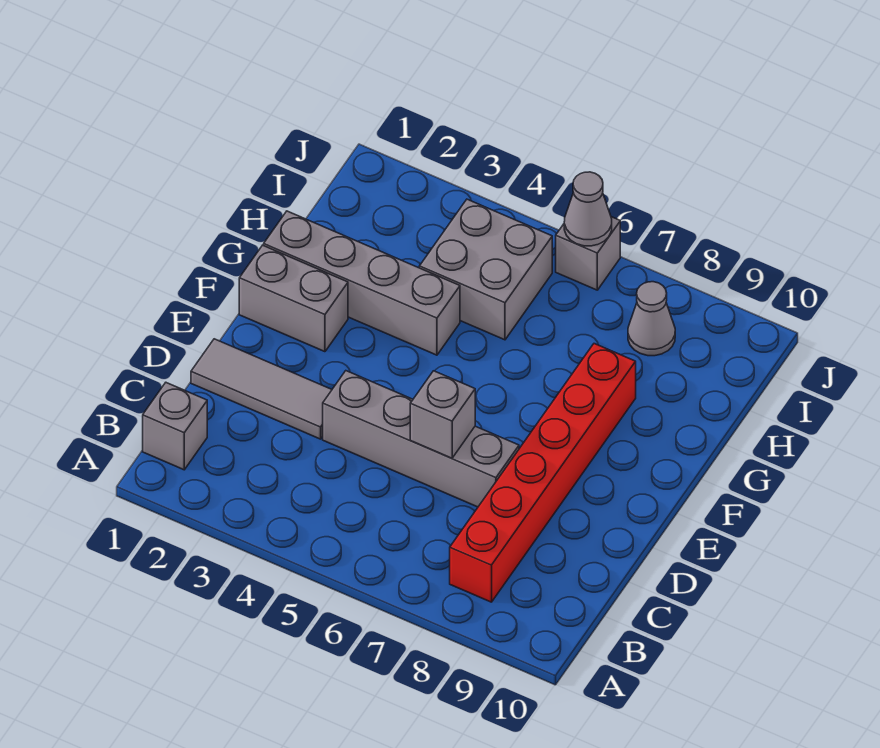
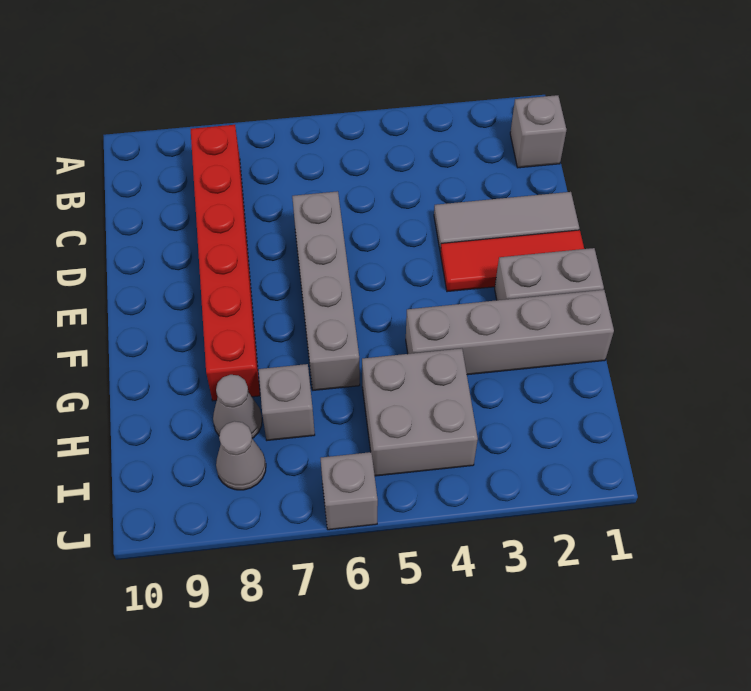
grey 1x4 brick [323,371,519,507] -> grey 1x4 brick turned to [292,191,360,390]
grey 1x1 brick [410,371,475,458] -> grey 1x1 brick moved to [258,364,315,440]
none -> red 1x3 tile [440,230,584,292]
grey 1x1 cone [564,172,612,246] -> grey 1x1 cone moved to [213,375,262,438]

